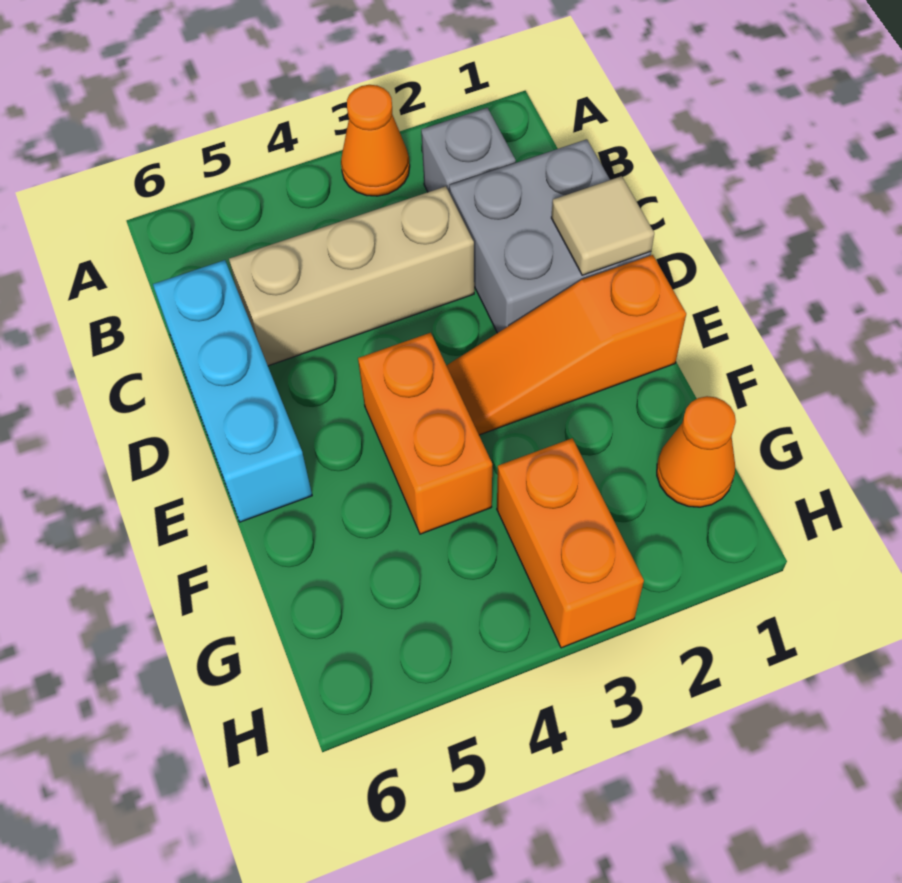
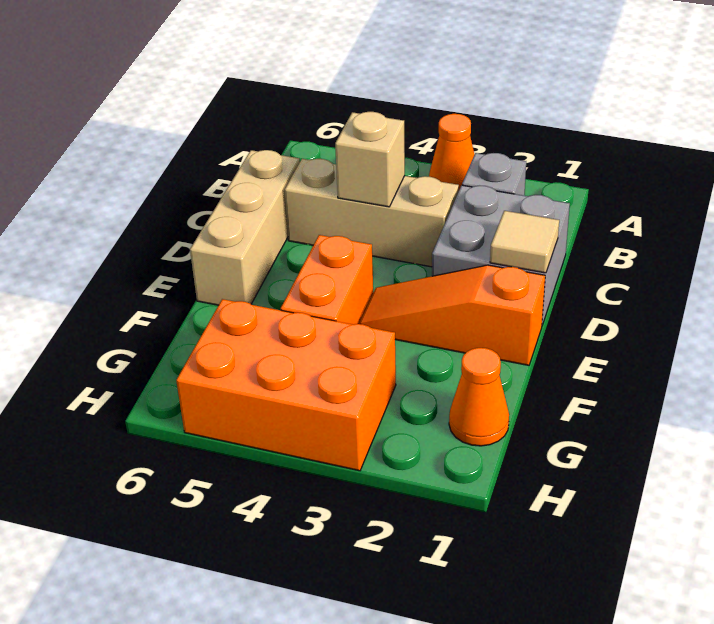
none -> tan 1x1 brick [335,112,405,207]
cyan 1x3 brick [153,260,312,522] -> tan 1x3 brick [190,150,300,305]
orange 1x2 brick [497,438,644,648] -> orange 2x3 brick [176,299,396,471]

